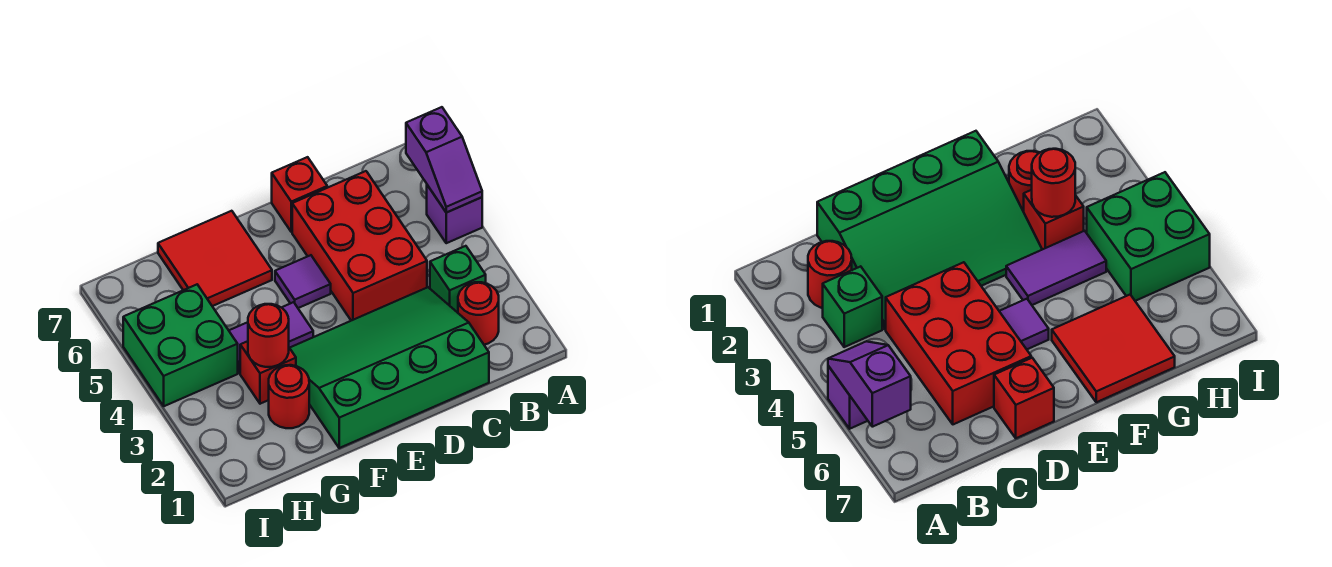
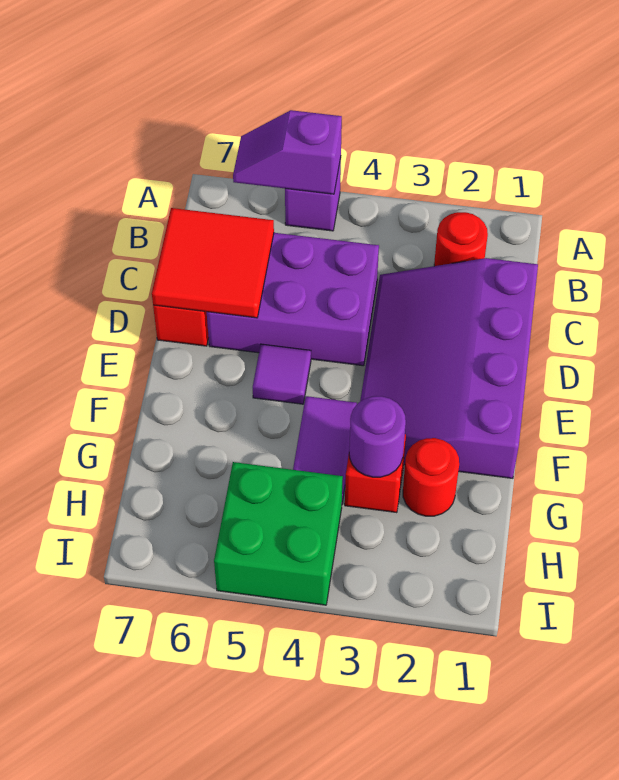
purple 1x2 slope [406,107,482,213] -> purple 1x2 slope turned to [233,110,342,194]
green 1x1 brick [430,246,486,313] -> none
green 3x4 slope [290,287,489,448] -> purple 3x4 slope [360,258,538,478]
red 2x3 brick [292,171,427,321] -> purple 2x3 brick [207,233,379,366]
red 2x2 tile [158,211,272,306] -> red 2x2 tile moved to [152,208,274,318]
red 1x1 round brick [248,304,289,367] -> purple 1x1 round brick [349,396,406,477]

